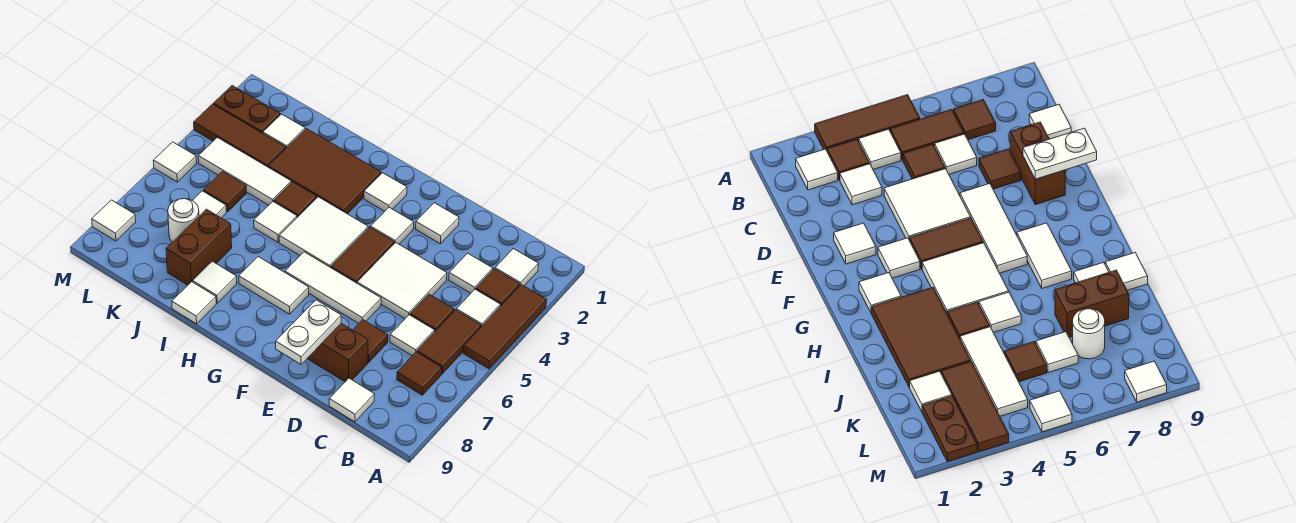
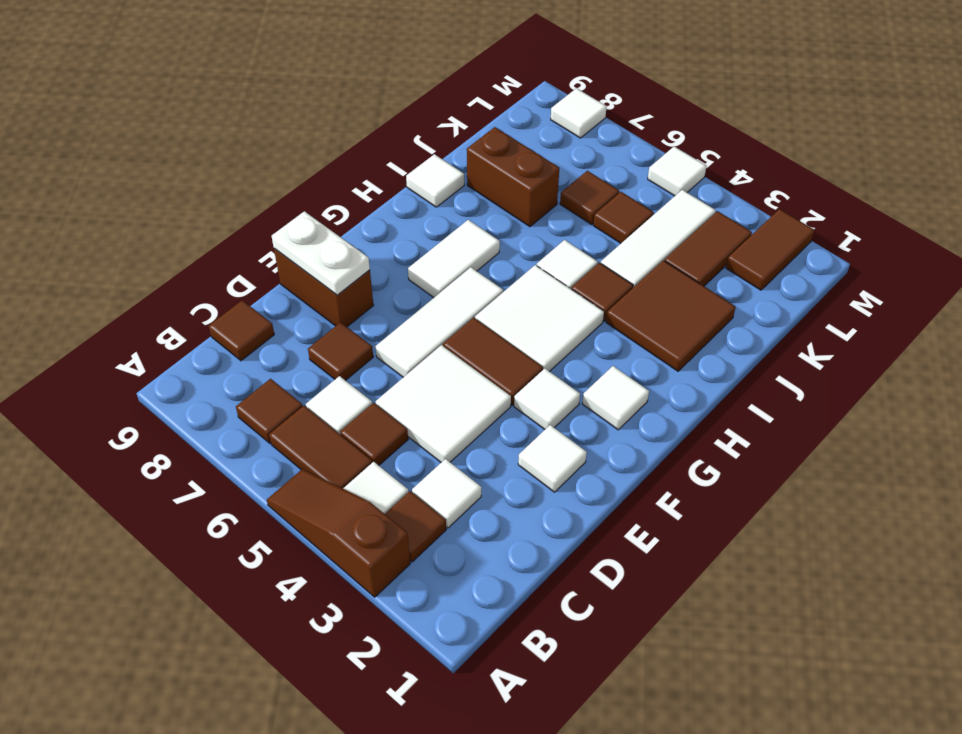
brown 1x3 tile [463,285,547,369] -> brown 1x3 slope [267,469,410,597]
white 1x1 tile [495,249,539,286] -> none
white 1x1 tile [329,378,375,422] -> brown 1x1 tile [209,300,274,361]
brown 1x2 brick [307,323,368,382] -> brown 1x2 brick turned to [274,249,373,327]
brown 2x3 tile [268,129,381,214] -> brown 2x2 tile [606,261,736,371]
white 1x1 tile [193,261,237,303] -> none
white 1x1 tile [263,114,305,148] -> none
brown 1x3 tile [194,104,286,167] -> brown 1x2 tile [665,211,752,286]
white 1x1 tile [192,191,226,218] -> brown 1x1 tile [560,171,619,224]
white 1x1 round brick [168,199,199,242] -> none
brown 1x2 plate [213,86,280,133] -> brown 1x2 tile [726,209,814,290]

